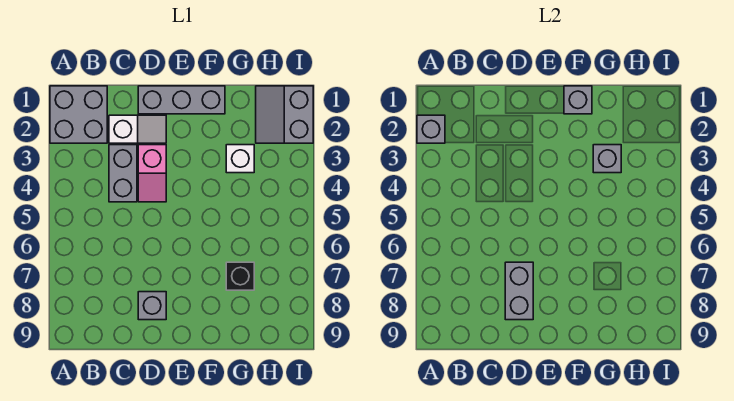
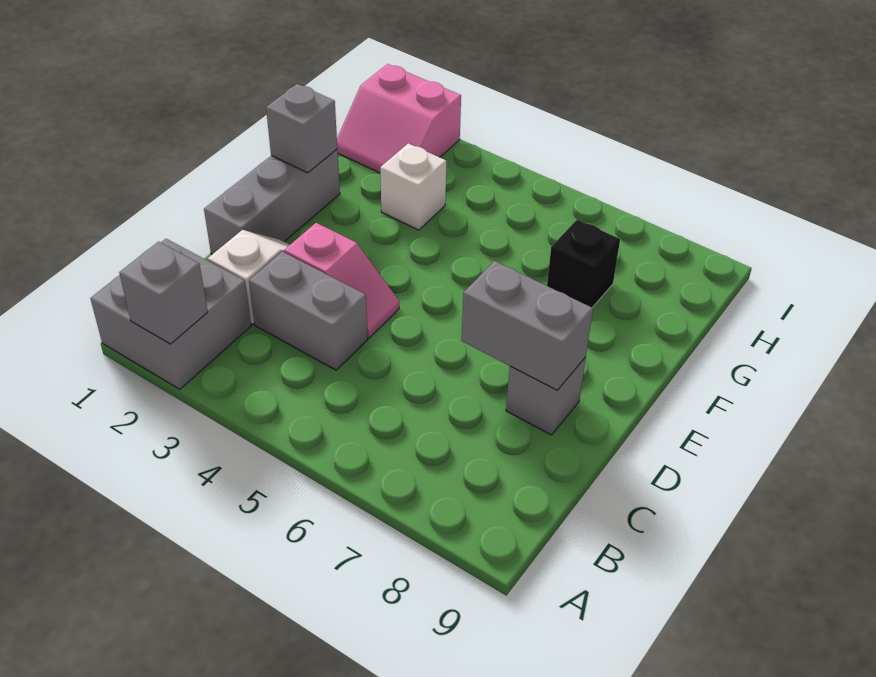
grey 1x1 brick [593,145,621,173] -> none
grey 2x2 slope [256,86,313,143] -> pink 2x2 slope [337,64,461,173]

